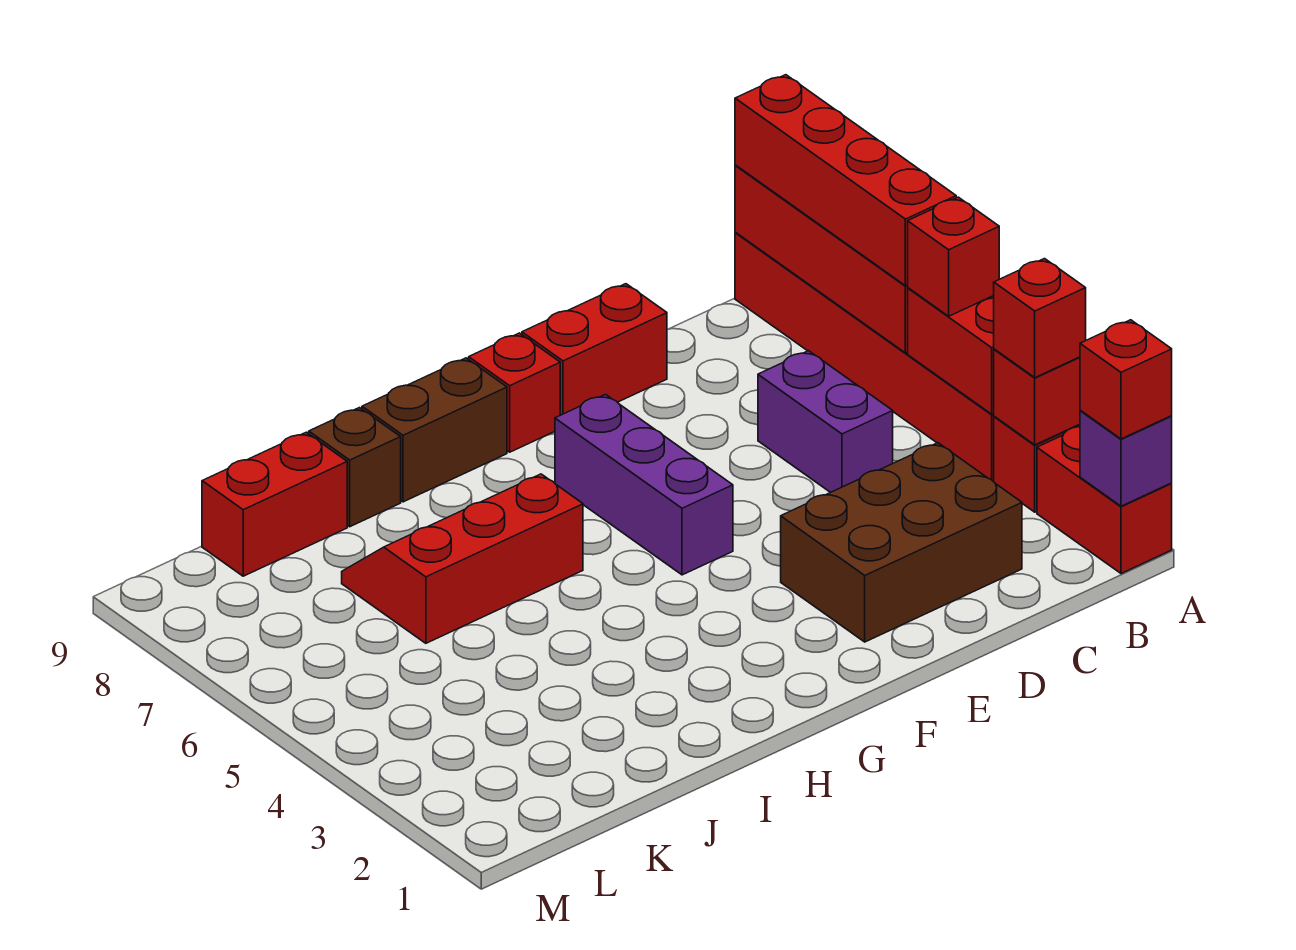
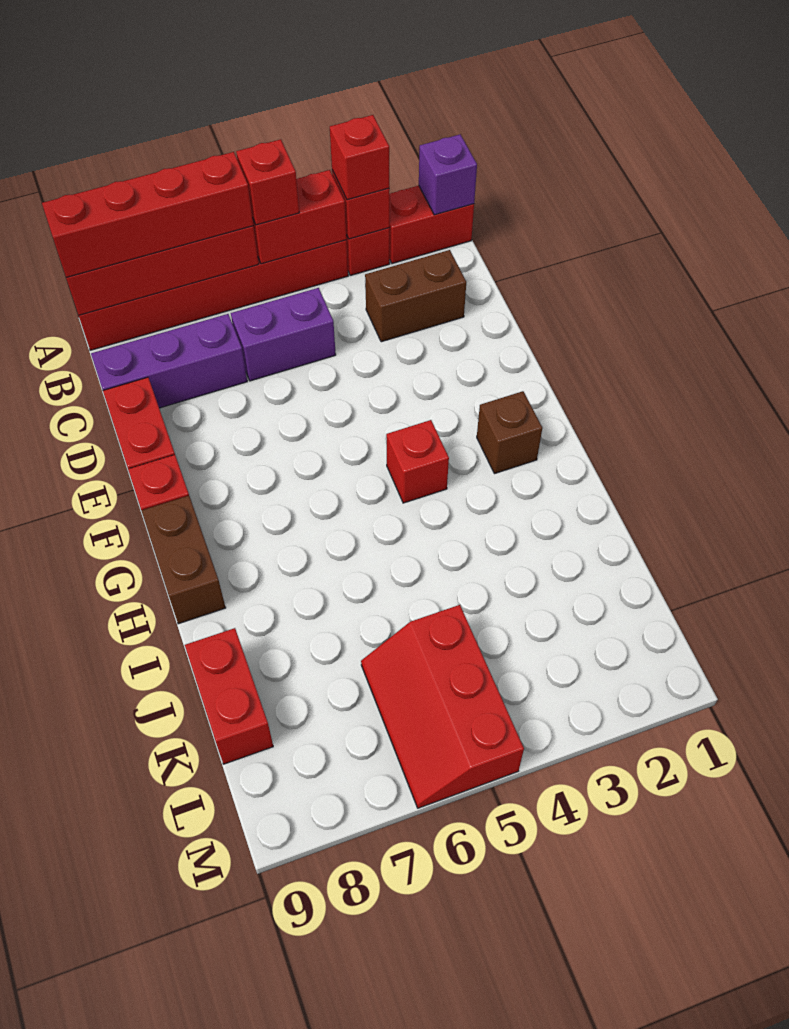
red 1x1 brick [1080,320,1172,439] -> red 1x1 brick moved to [386,420,449,503]
brown 2x3 brick [781,443,1022,642] -> brown 1x2 brick [365,250,466,342]
purple 1x3 brick [555,395,733,575] -> purple 1x3 brick moved to [91,314,247,408]
red 2x3 slope [342,474,583,643] -> red 2x3 slope moved to [361,605,524,808]
brown 1x1 brick [309,408,401,527] -> brown 1x1 brick moved to [477,391,542,474]

